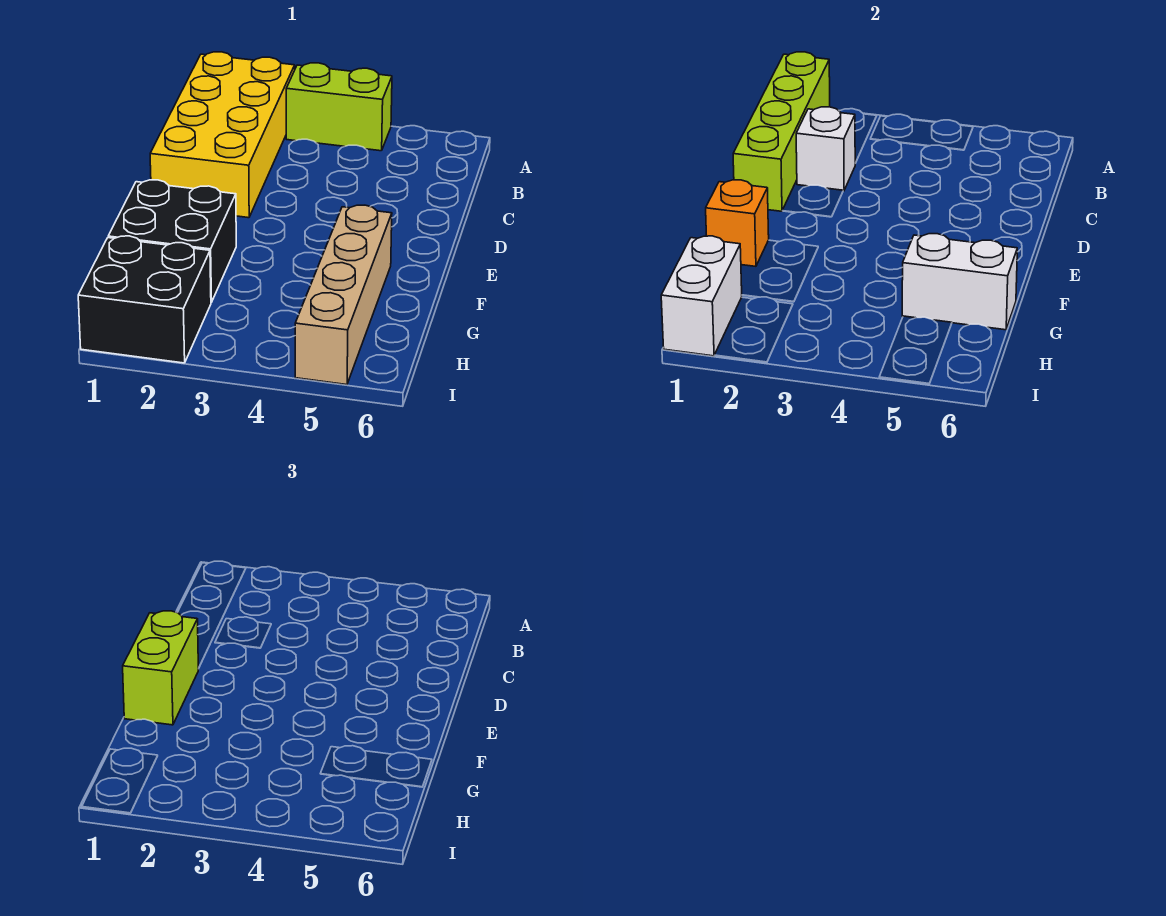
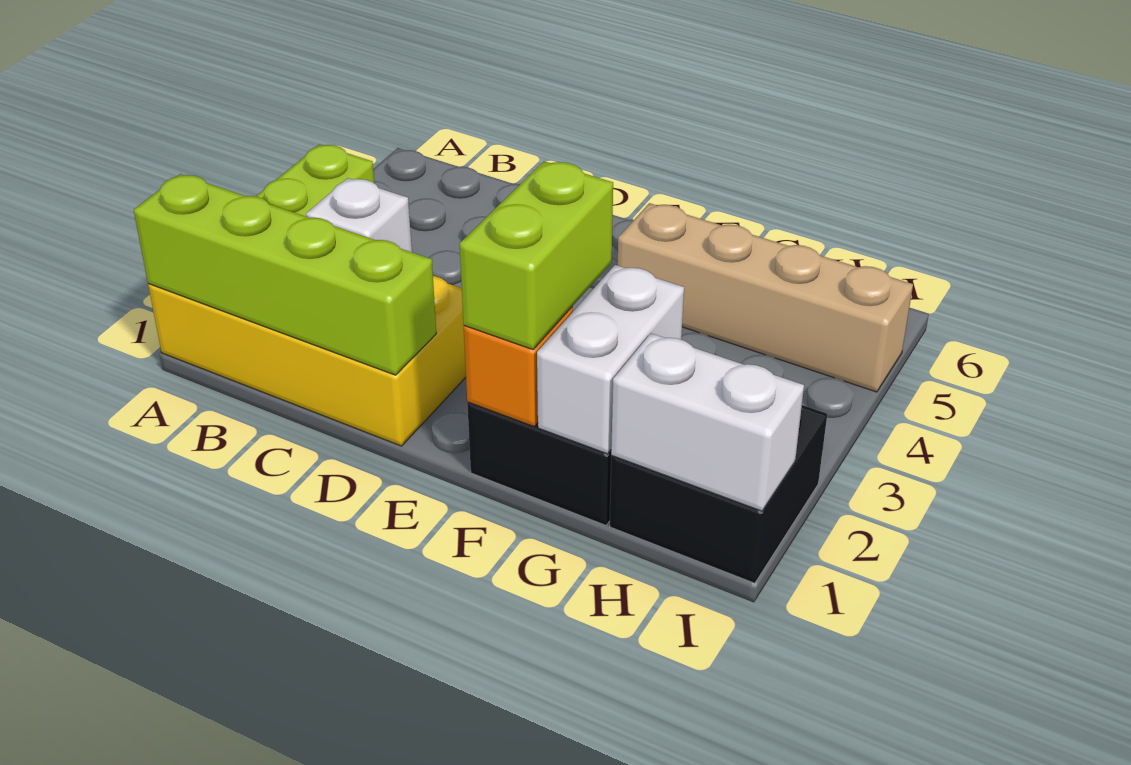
lime 1x2 brick [123,611,199,725] -> lime 1x2 brick turned to [460,161,613,349]
white 1x2 brick [902,234,1017,330] -> white 1x2 brick moved to [537,265,684,454]

